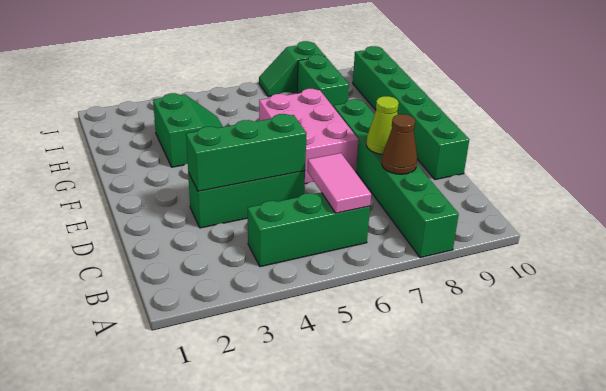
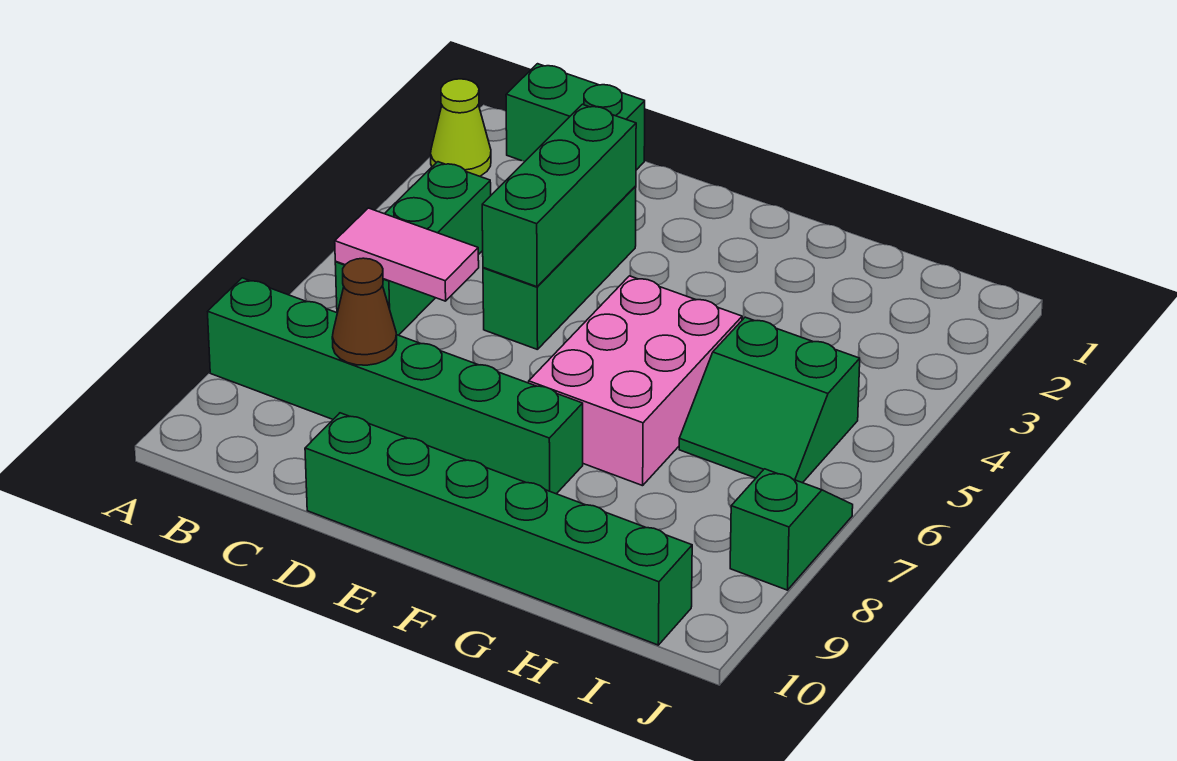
lime 1x1 cone [366,96,399,154] -> lime 1x1 cone moved to [431,79,491,176]
pink 2x3 brick [259,89,359,184] -> pink 2x3 brick turned to [529,276,742,486]
green 2x2 slope [153,93,223,167] -> green 2x2 slope moved to [679,317,860,483]
green 1x2 brick [297,55,349,107] -> green 1x2 brick moved to [506,64,645,170]

